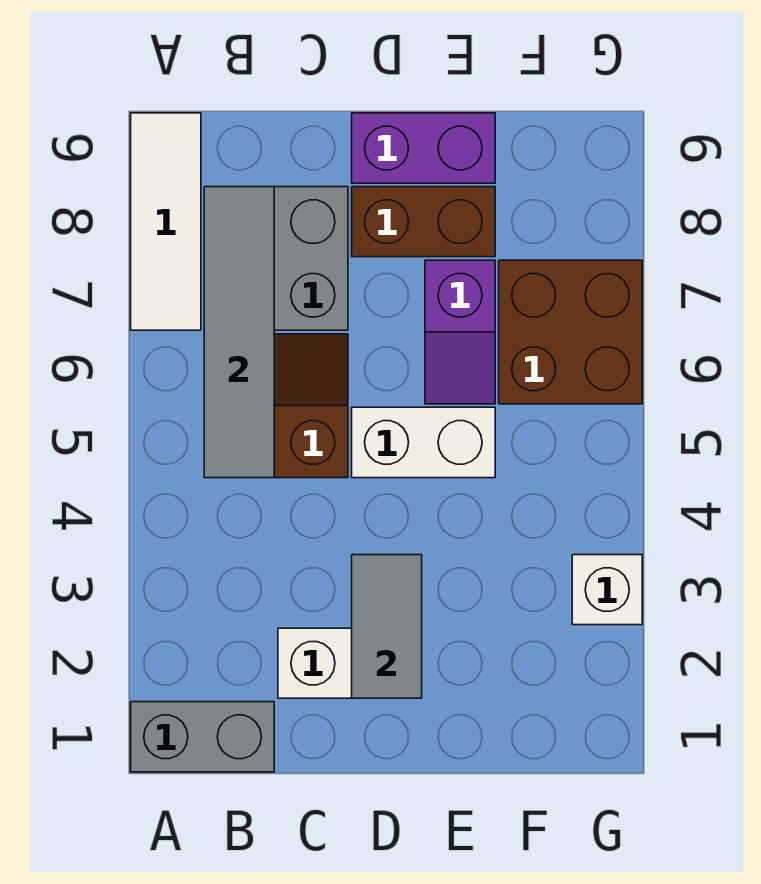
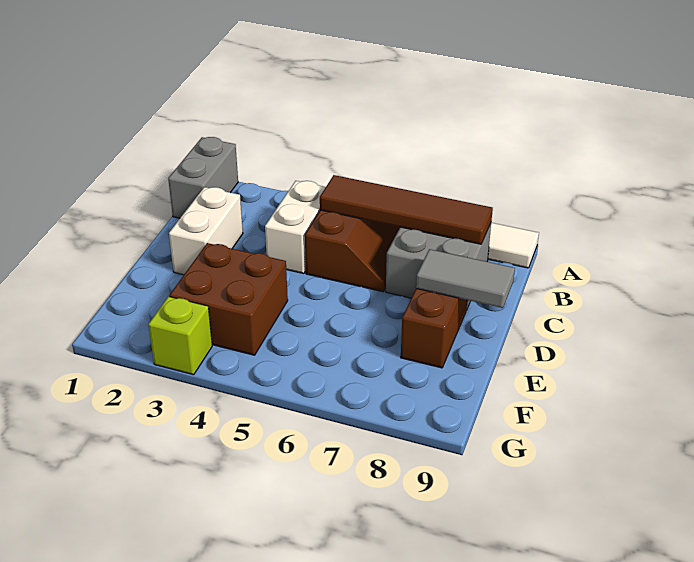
grey 1x4 tile [204,187,274,478] -> brown 1x4 tile [320,175,493,244]
grey 1x2 tile [352,555,422,698] -> grey 1x2 tile moved to [416,249,515,308]
white 1x2 brick [352,407,495,478] -> white 1x2 brick moved to [265,181,326,274]
purple 1x2 brick [352,113,495,183] -> none
purple 1x2 slope [425,260,495,404] -> none
brown 2x2 brick [499,260,642,404] -> brown 2x2 brick moved to [169,243,288,355]
white 1x1 brick [572,555,642,625] -> lime 1x1 brick [148,297,212,375]

